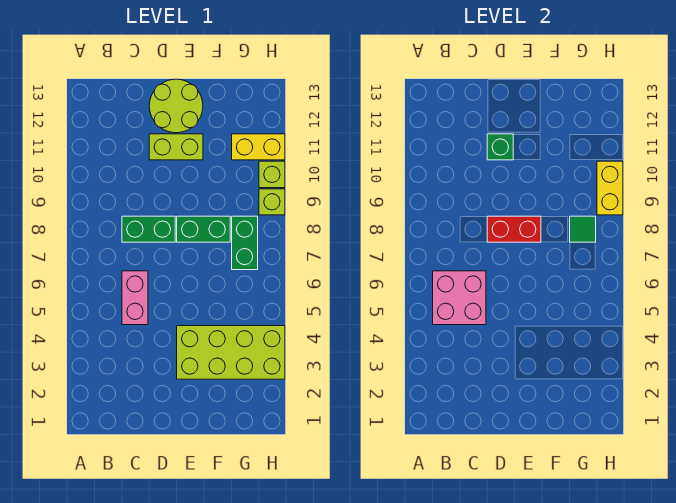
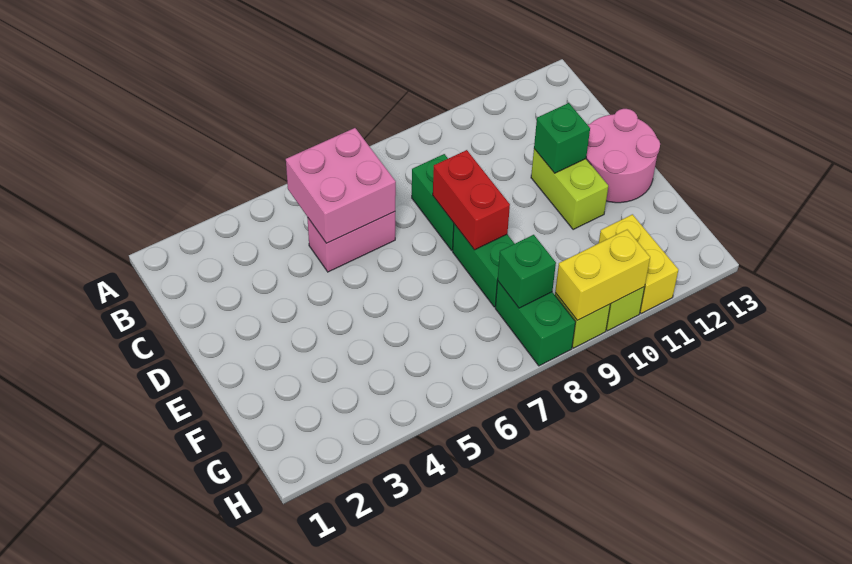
lime 2x2 round brick [149,79,203,133] -> pink 2x2 round brick [586,109,660,203]
lime 2x4 brick [177,326,285,379] -> none
green 1x2 brick [232,216,258,270] -> green 1x2 brick turned to [495,281,575,366]
green 1x1 tile [570,216,596,242] -> green 1x1 brick [498,235,556,308]

